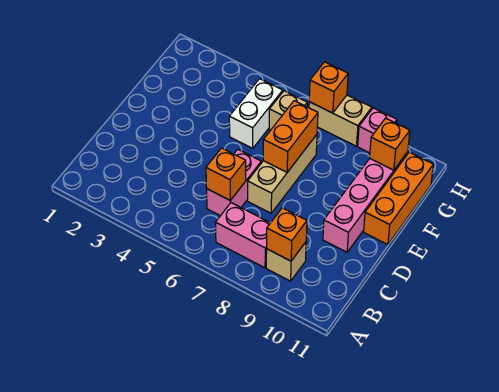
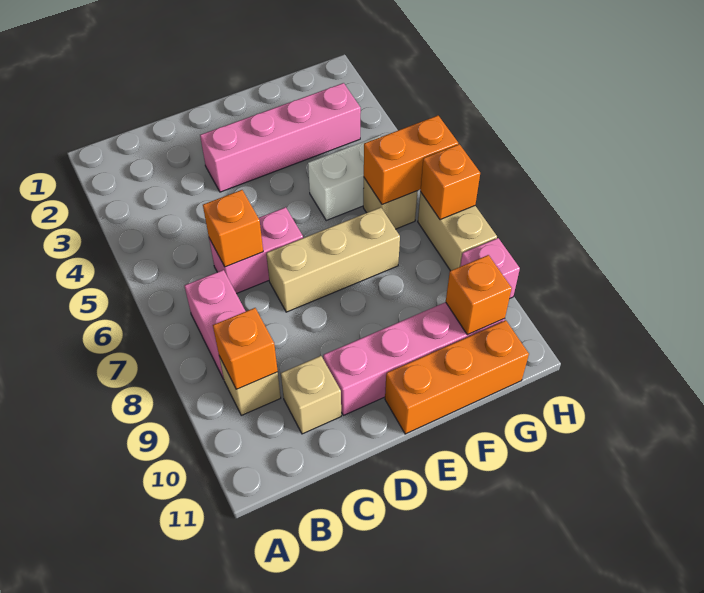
none -> tan 1x1 brick [281,356,341,434]
none -> pink 1x4 brick [200,83,361,192]
orange 1x2 brick [263,101,318,172] -> orange 1x2 brick moved to [364,116,458,205]

